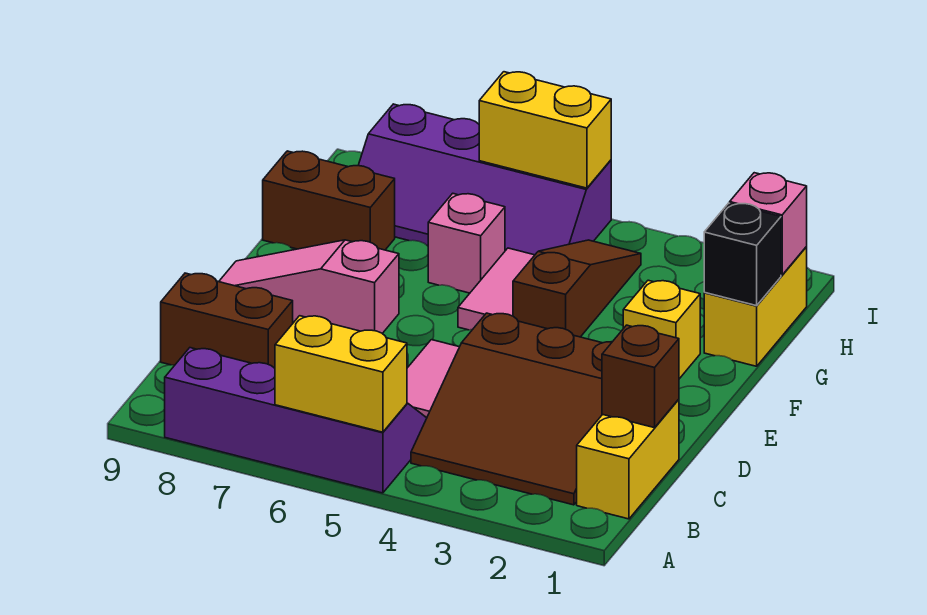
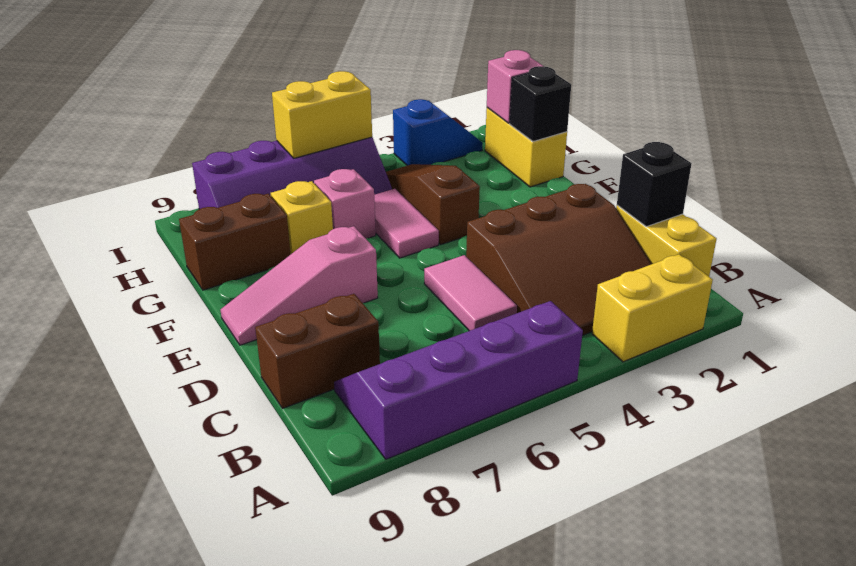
yellow 1x2 brick [275,316,407,432] -> yellow 1x2 brick moved to [592,254,713,362]
brown 1x1 brick [602,325,679,428] -> black 1x1 brick [617,142,692,227]
yellow 1x1 brick [623,280,700,379] -> yellow 1x1 brick moved to [271,181,333,254]
none -> blue 1x2 slope [393,99,483,166]

